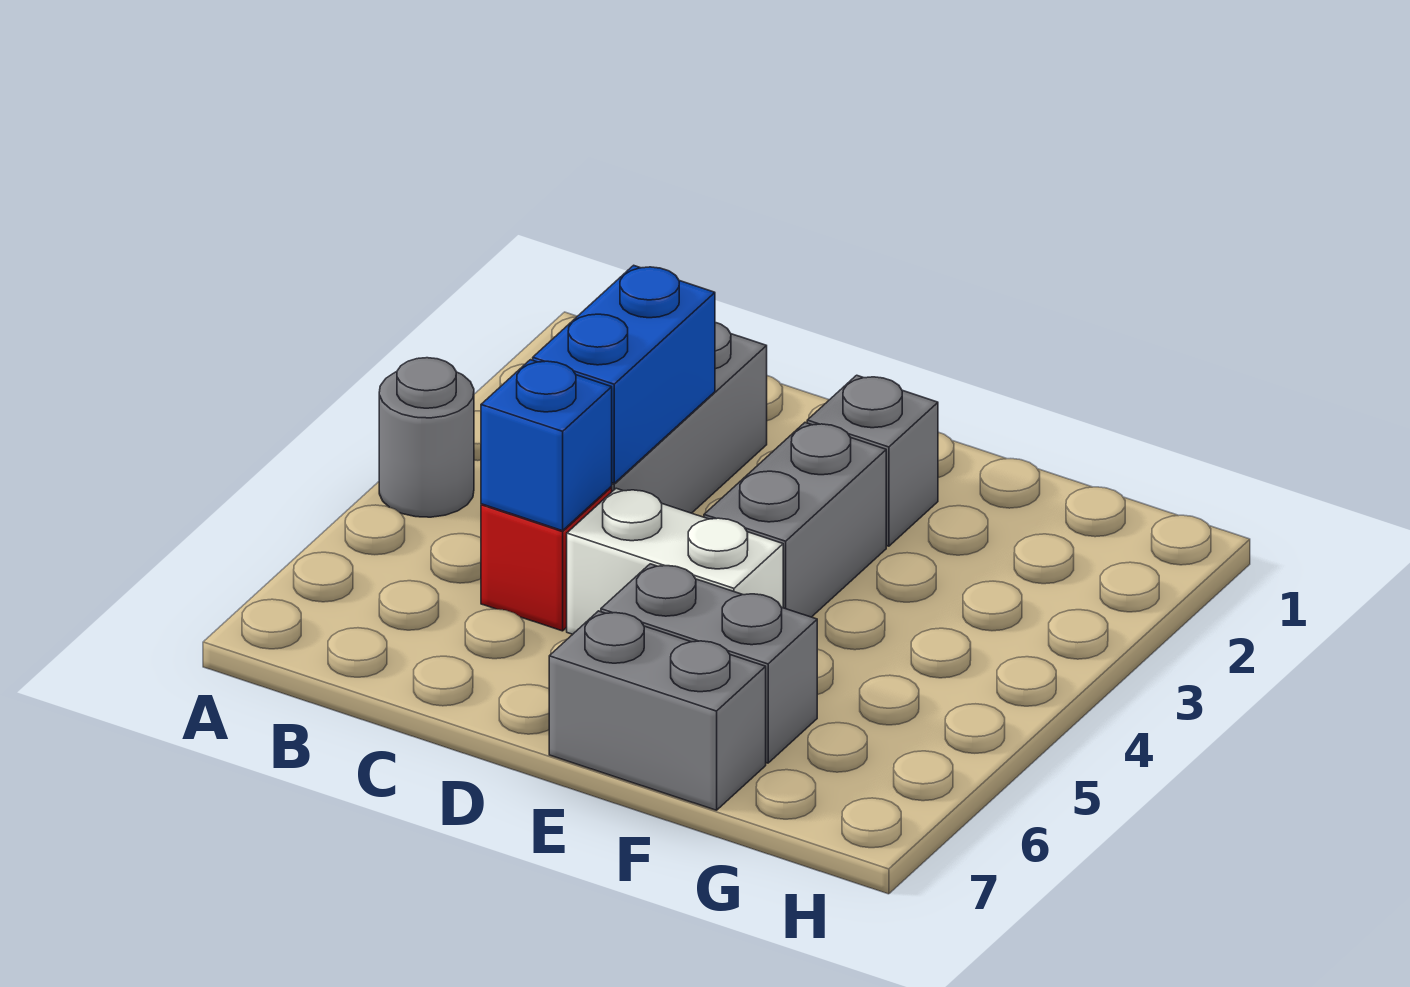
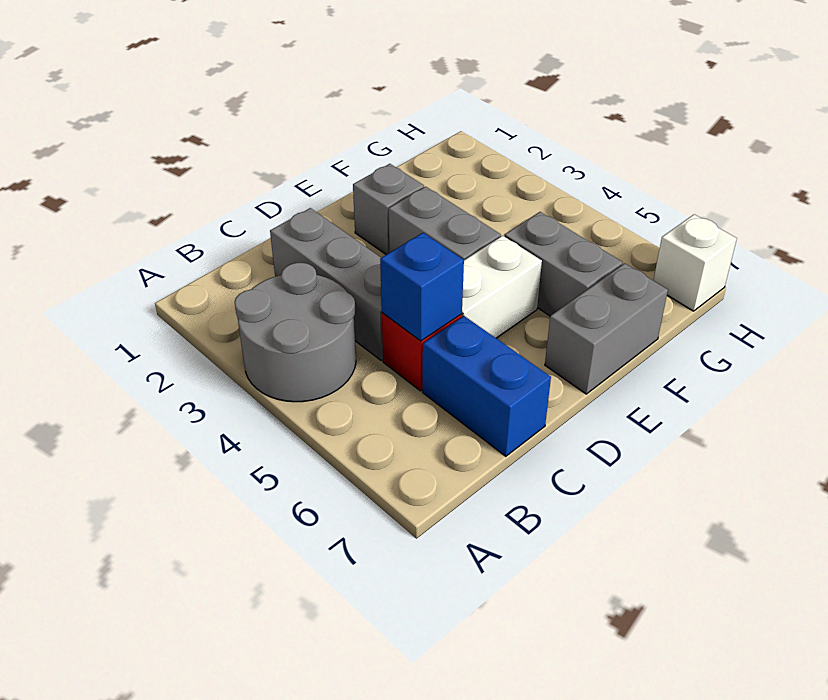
grey 1x1 round brick [379,358,474,517] -> grey 2x2 round brick [235,263,356,402]
blue 1x2 brick [533,265,715,483] -> blue 1x2 brick moved to [423,316,551,456]
grey 1x2 brick [601,564,817,763] -> grey 1x2 brick turned to [504,212,622,316]
none -> white 1x1 brick [653,214,737,311]

